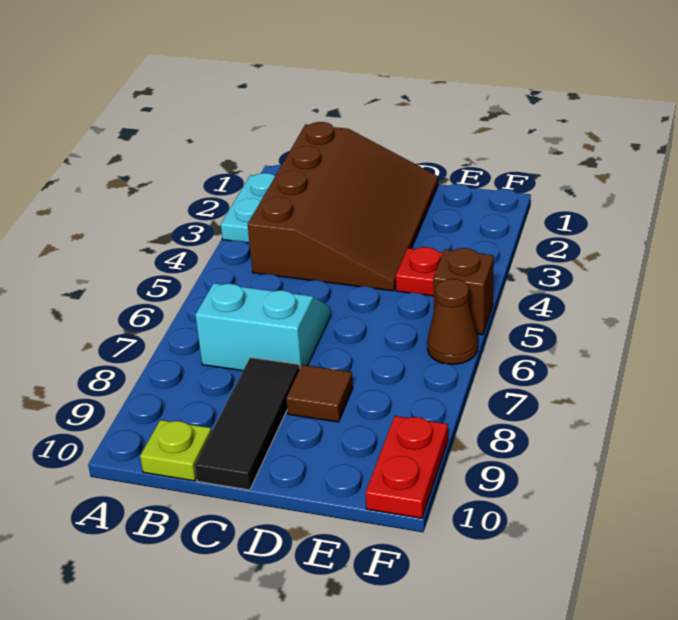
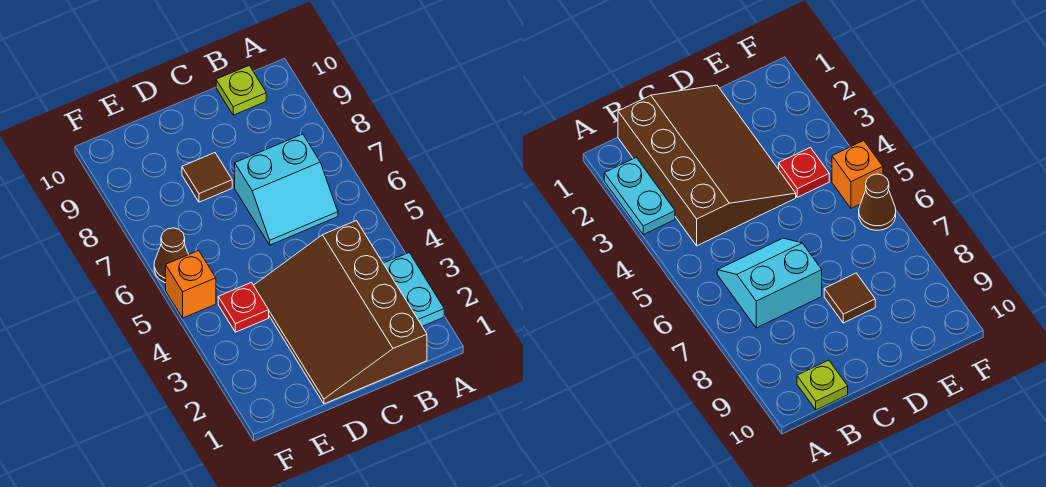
black 1x3 tile [195,358,300,490] -> none
brown 1x1 brick [433,248,494,335] -> orange 1x1 brick [166,251,216,318]
red 1x2 plate [366,416,448,518] -> none

